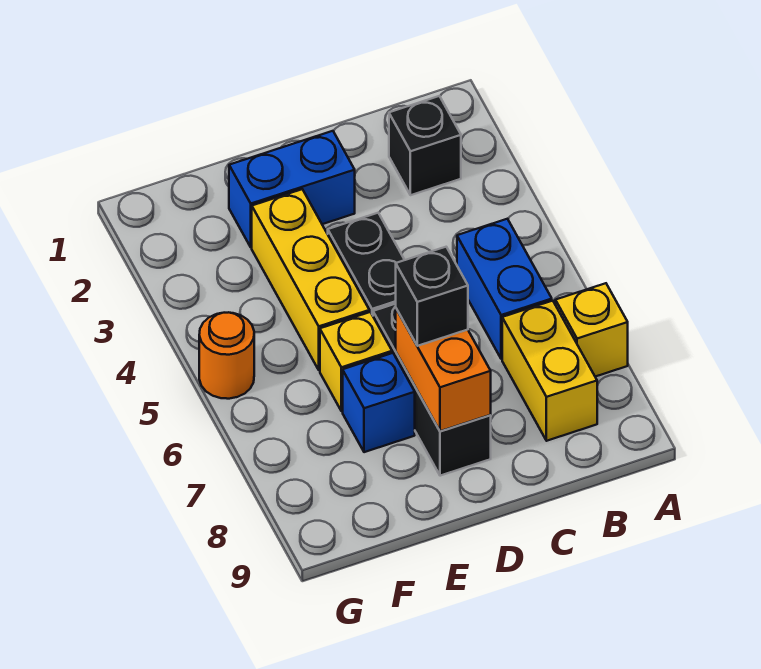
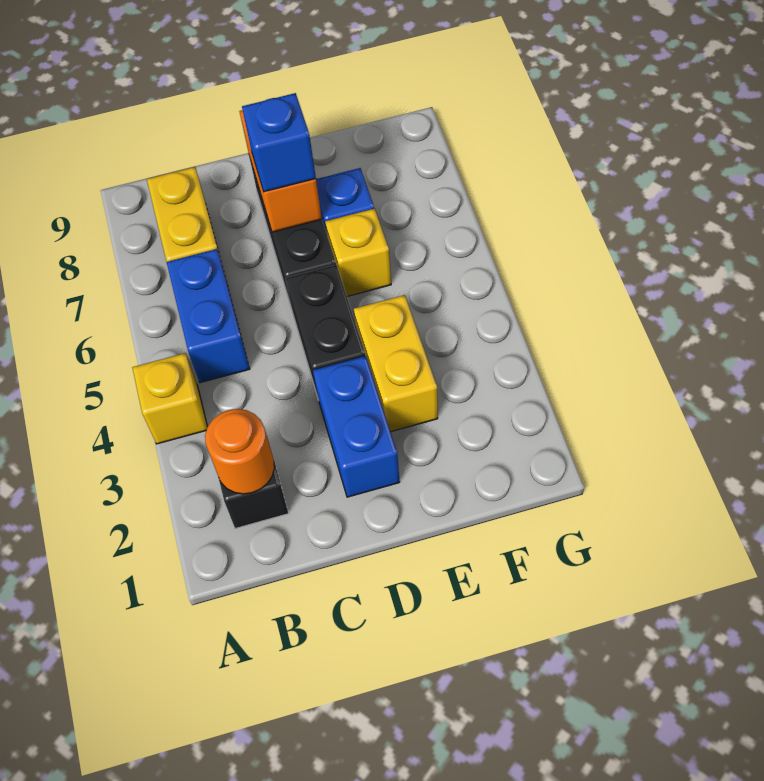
yellow 1x1 brick [555,283,628,377] -> yellow 1x1 brick moved to [132,353,207,444]
blue 1x2 brick [229,131,355,247] -> blue 1x2 brick turned to [313,356,400,497]
black 1x1 brick [396,247,468,346] -> blue 1x1 brick [242,93,316,192]
yellow 1x3 brick [252,189,369,370] -> yellow 1x2 brick [354,295,438,432]
orange 1x1 round brick [199,312,254,399] -> orange 1x1 round brick moved to [205,409,274,494]

